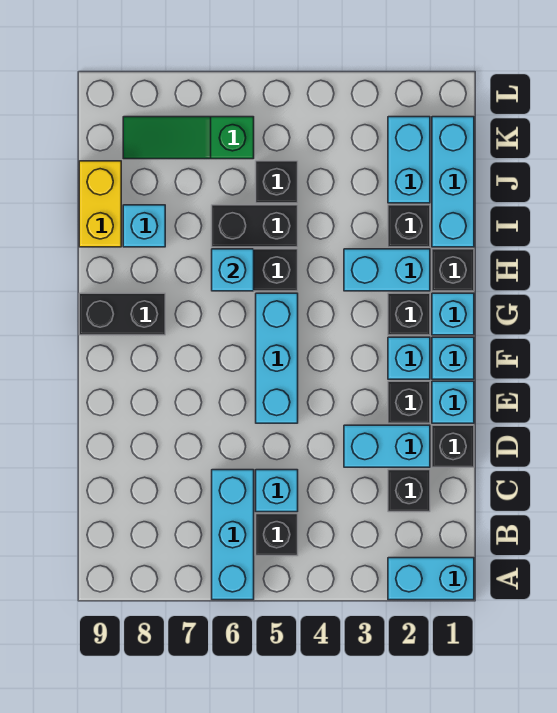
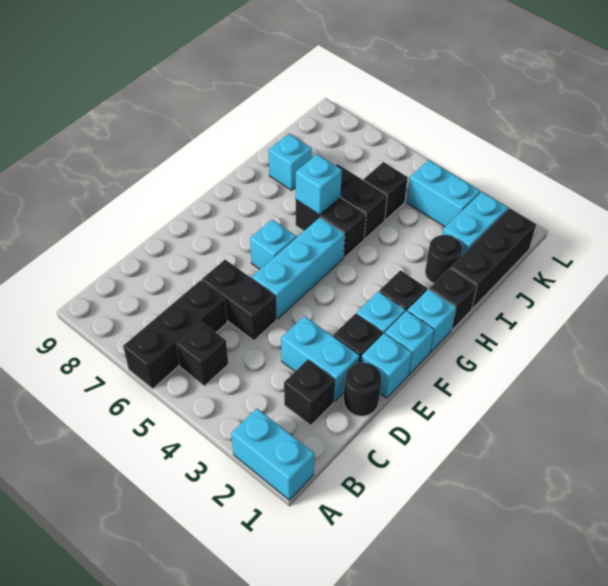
cyan 1x3 brick [212,470,254,600] -> black 1x3 brick [123,280,227,389]
cyan 1x1 brick [256,470,298,512] -> cyan 1x1 brick moved to [250,220,296,269]
black 1x1 brick [432,425,474,467] -> black 1x1 round brick [344,363,381,416]
black 1x2 brick [79,293,165,335] -> black 1x2 brick moved to [202,260,276,340]
cyan 1x2 brick [344,249,430,291] -> cyan 1x2 brick moved to [407,160,480,227]
cyan 1x3 brick [432,117,474,247] -> black 1x3 brick [451,208,536,309]
black 1x1 brick [388,205,430,247] -> black 1x1 round brick [425,235,462,283]
yellow 1x2 brick [79,161,121,247] -> none
green 1x3 slope [123,117,254,159] -> none

